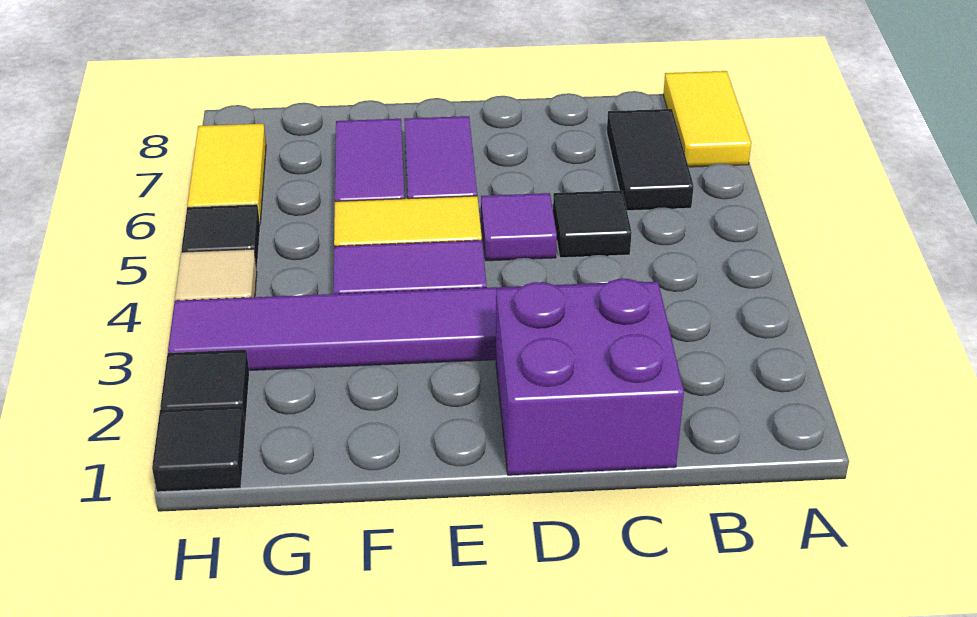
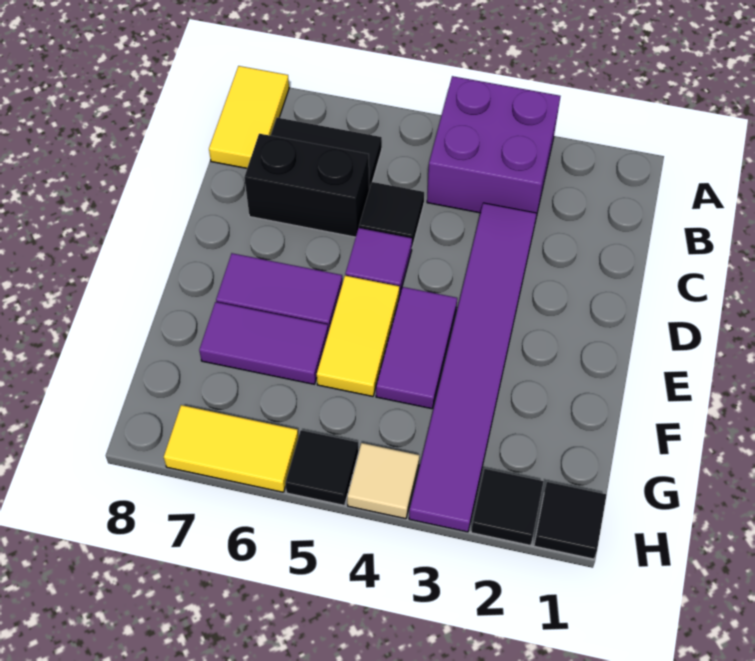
yellow 1x2 tile [663,71,751,167] -> yellow 1x2 tile turned to [209,66,289,168]
purple 2x2 brick [496,279,684,475] -> purple 2x2 brick moved to [427,76,560,217]
none -> black 1x2 brick [244,134,369,237]

